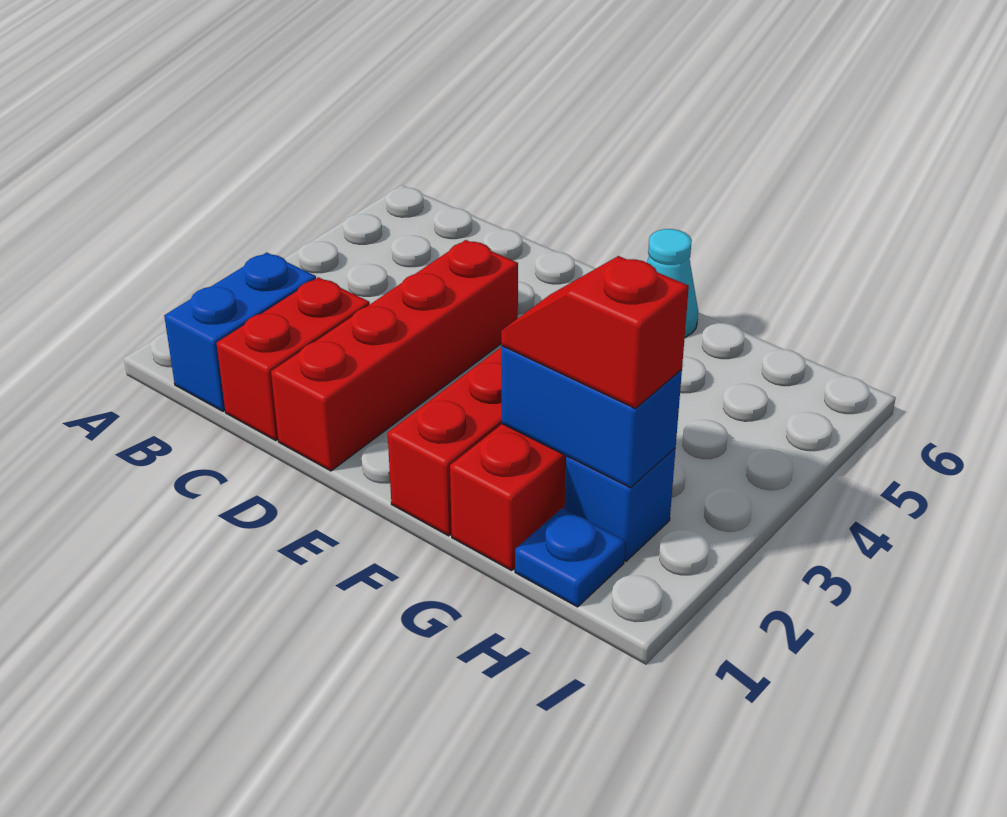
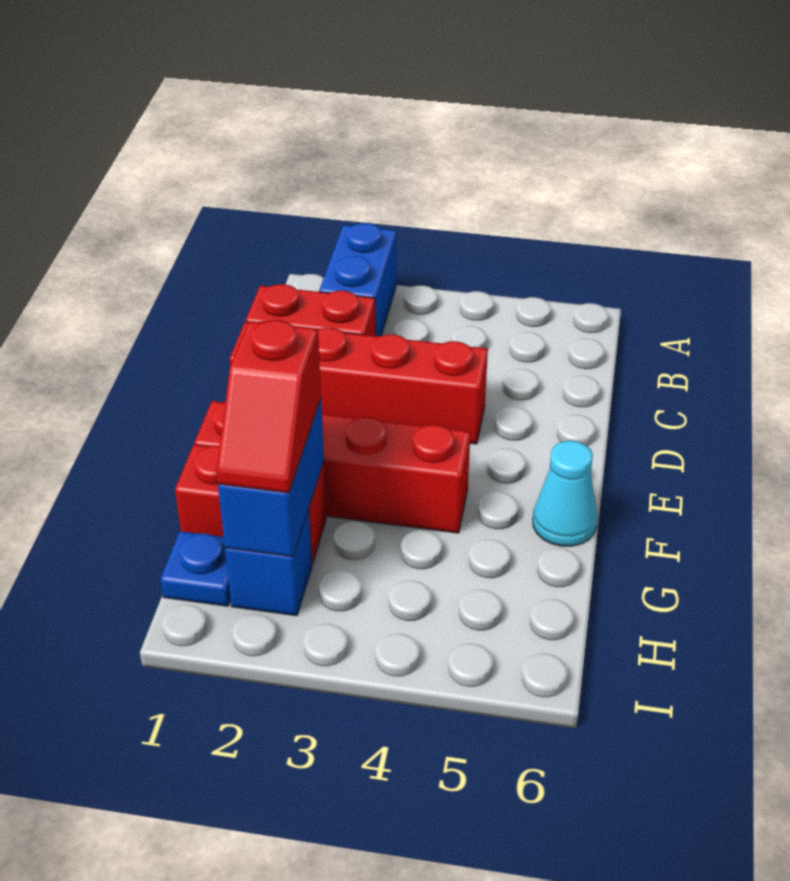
blue 1x2 brick [164,252,316,411] -> blue 1x2 brick turned to [319,223,396,337]
red 1x2 slope [501,256,689,408] -> red 1x2 slope turned to [216,320,321,493]

